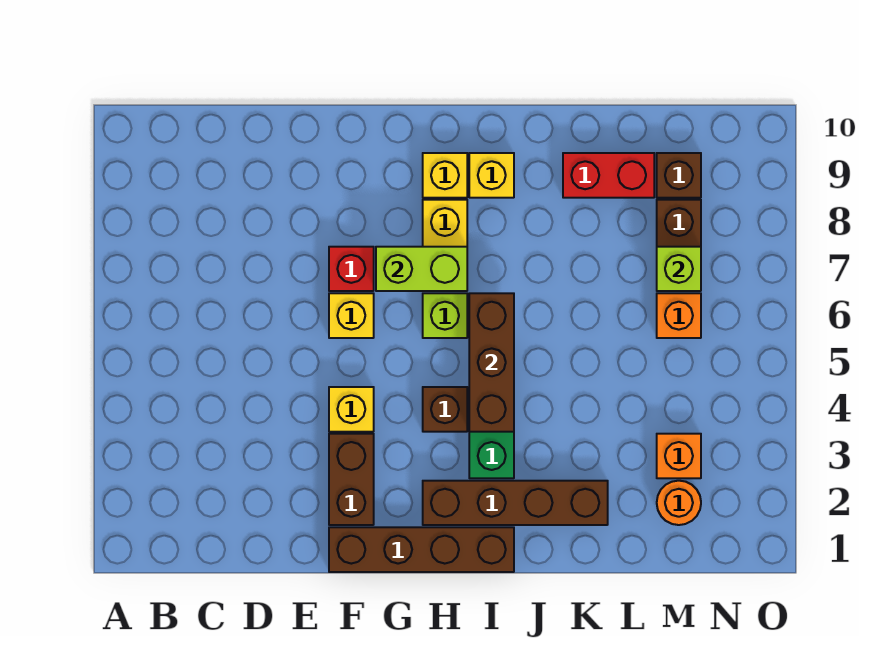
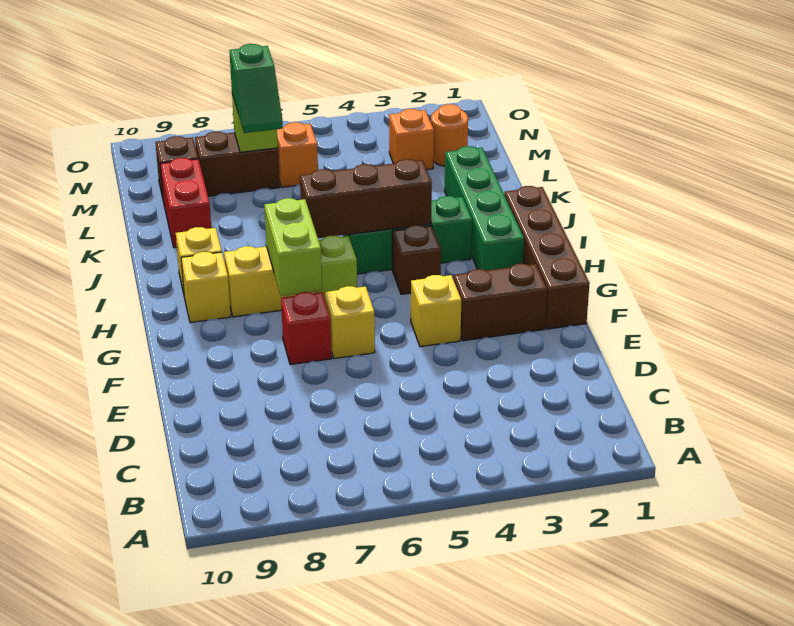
brown 1x4 brick [423,481,608,525] -> green 1x4 brick [445,146,524,271]
none -> green 1x2 slope [229,44,283,133]

